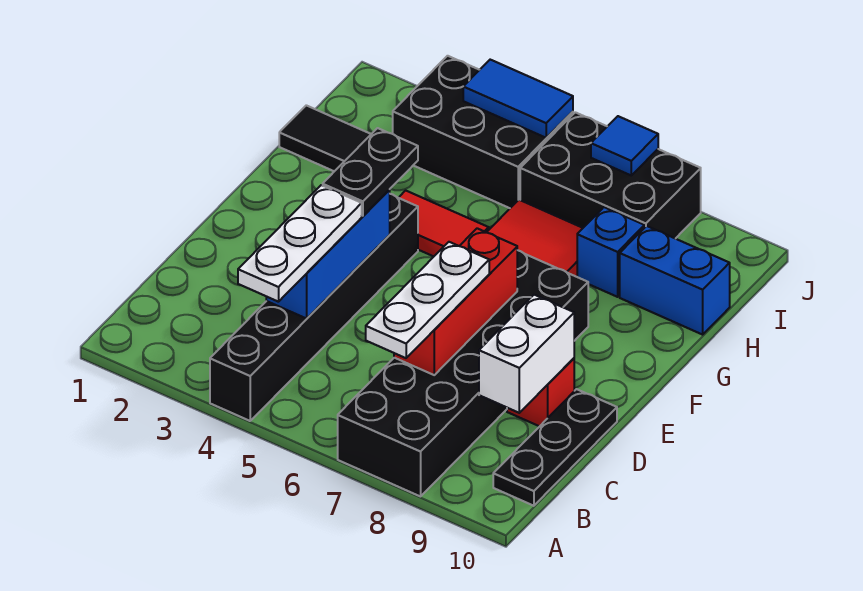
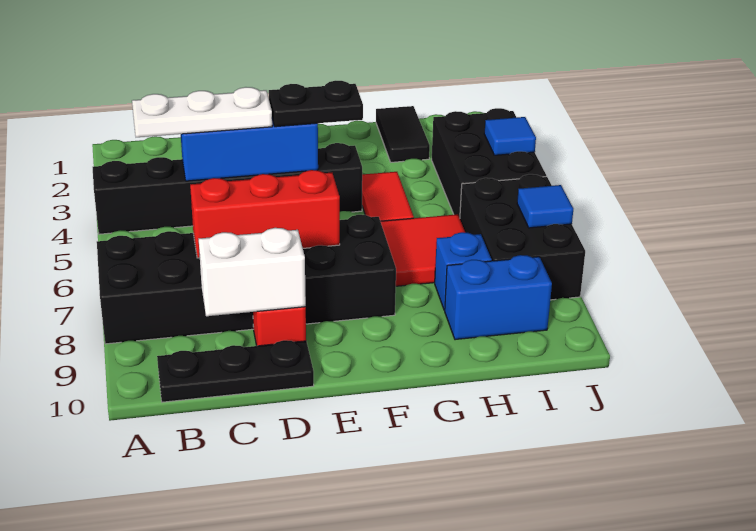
white 1x3 plate [366,242,489,358] -> none
blue 1x2 brick [620,226,730,335] -> blue 1x2 brick turned to [445,255,552,340]
blue 1x2 tile [463,60,573,138] -> blue 1x1 tile [484,117,536,155]

